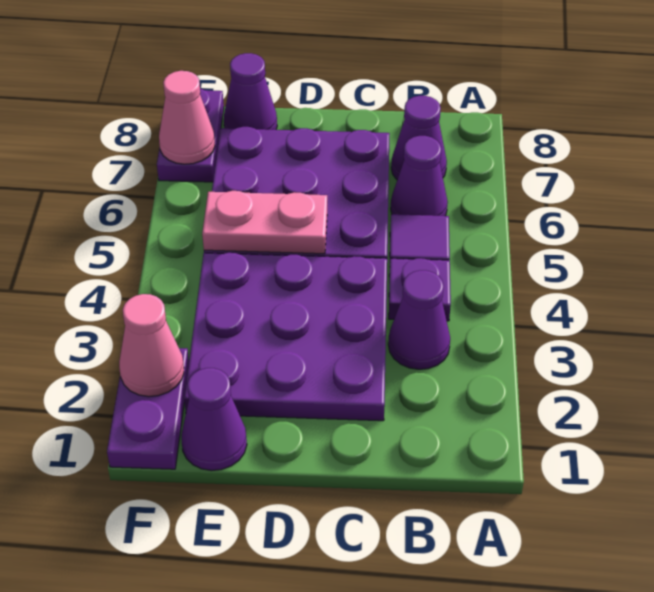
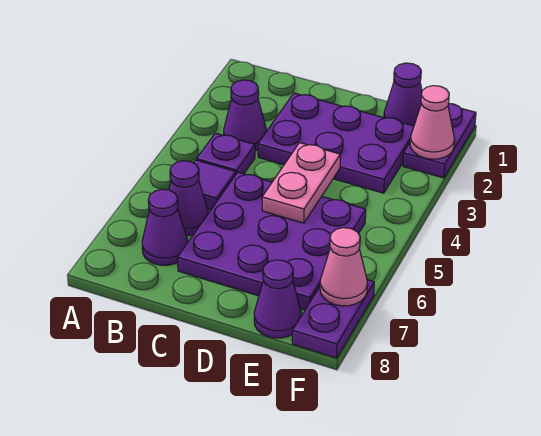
purple 3x3 plate [184,253,387,421] -> purple 2x3 plate [258,93,414,193]
pink 1x2 plate [202,191,327,254] -> pink 1x2 plate turned to [262,143,340,223]

